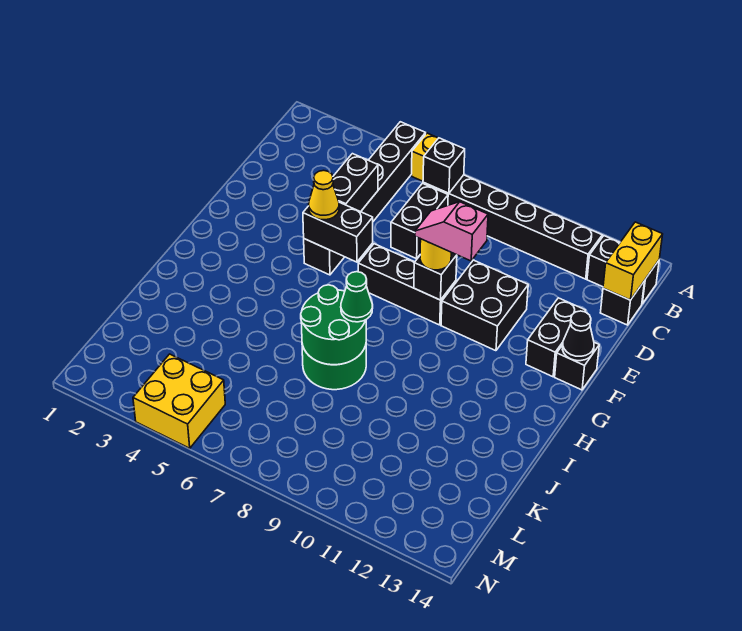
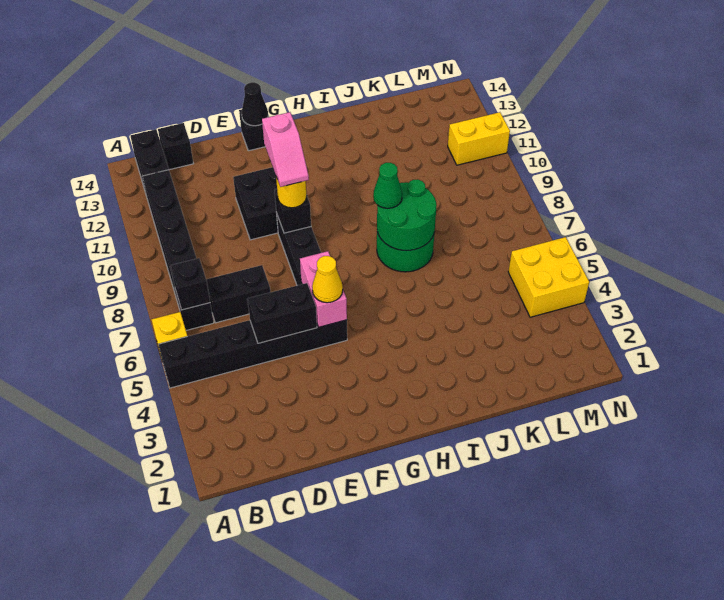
yellow 1x2 brick [603,222,663,300] -> yellow 1x2 brick moved to [448,112,510,165]
black 1x2 brick [526,298,586,377] -> none
black 1x2 brick [303,202,373,262] -> pink 1x2 brick [300,251,347,327]

